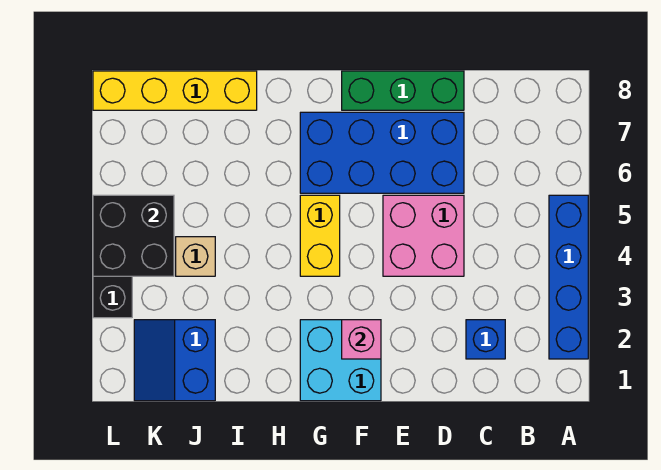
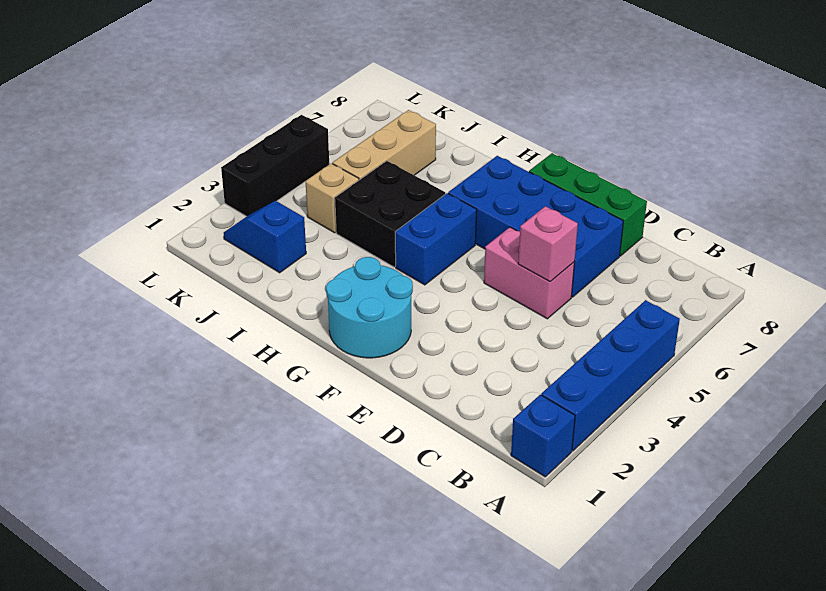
blue 1x1 brick [466,320,505,359] -> blue 1x1 brick moved to [511,395,575,477]
pink 2x2 brick [383,195,464,276] -> pink 1x2 brick [484,227,574,319]
cyan 2x2 brick [300,320,381,401] -> cyan 2x2 round brick [326,257,413,358]
pink 1x1 brick [342,320,381,359] -> pink 1x1 brick moved to [518,206,578,282]
yellow 1x2 brick [300,195,340,276] -> blue 1x2 brick [395,193,477,285]
yellow 1x4 brick [93,71,257,110] -> none
blue 2x2 slope [134,320,215,401] -> blue 1x2 slope [224,201,306,273]
none -> tan 1x3 brick [333,110,436,180]
black 2x2 brick [93,195,174,276] -> black 2x2 brick moved to [335,161,445,267]

